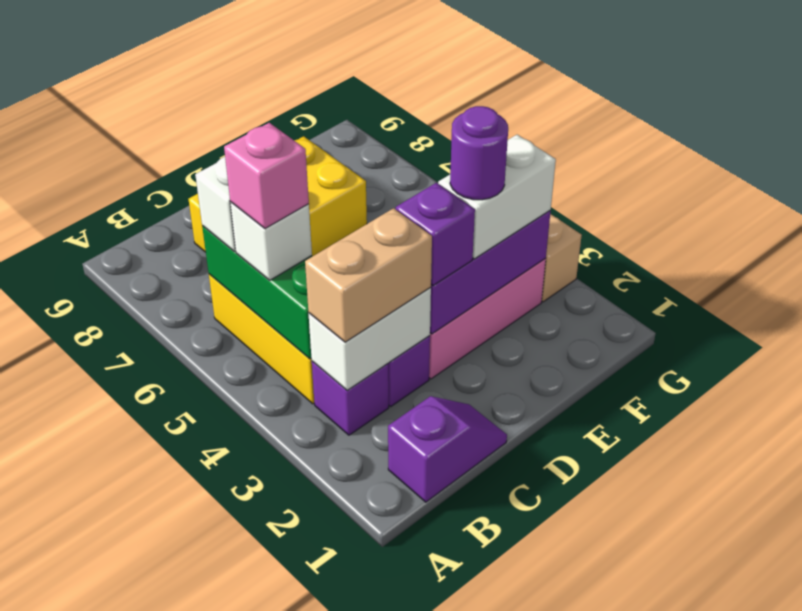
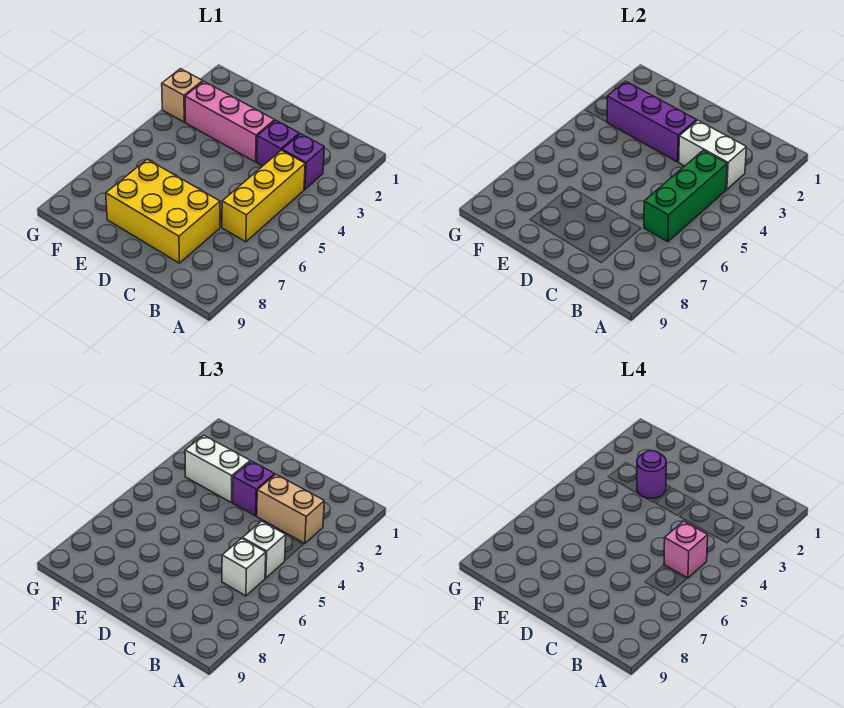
purple 1x2 slope [388,396,507,502] -> none

